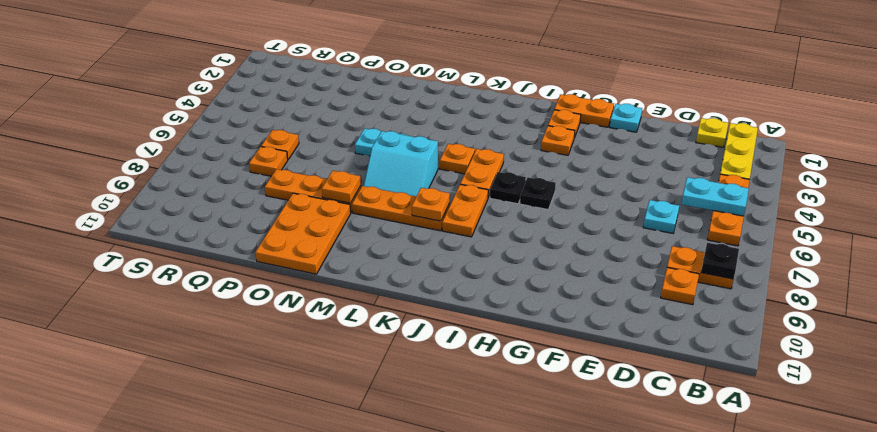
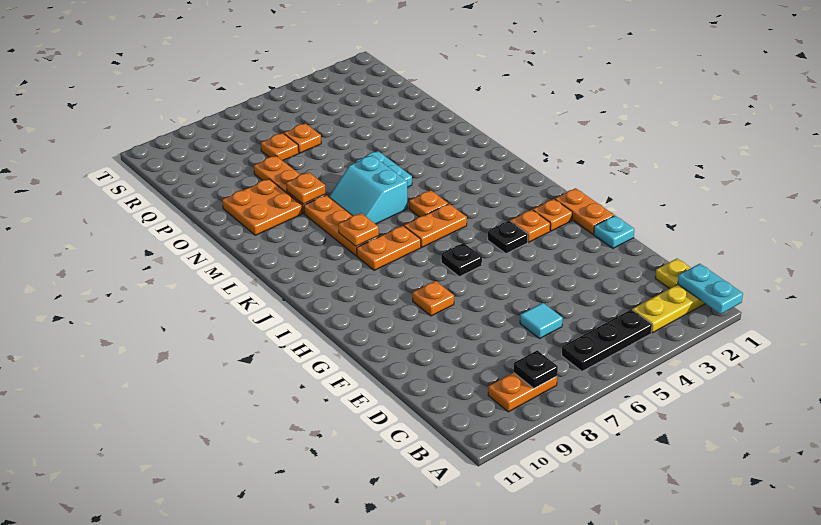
orange 1x3 plate [707,174,750,246] -> black 1x3 plate [562,309,652,371]
cyan 1x2 plate [681,177,749,216] -> cyan 1x2 plate moved to [678,264,743,314]
orange 1x2 plate [667,246,733,289] -> orange 1x2 plate turned to [488,373,557,412]
orange 1x1 plate [661,267,699,305] -> orange 1x1 plate moved to [413,281,454,316]
cyan 1x1 plate [643,200,679,233] -> cyan 1x1 tile [520,303,563,339]
black 1x1 plate [490,172,526,204] -> black 1x1 plate moved to [488,221,528,254]
orange 2x3 plate [255,193,351,274] -> orange 2x2 plate [222,179,302,235]

